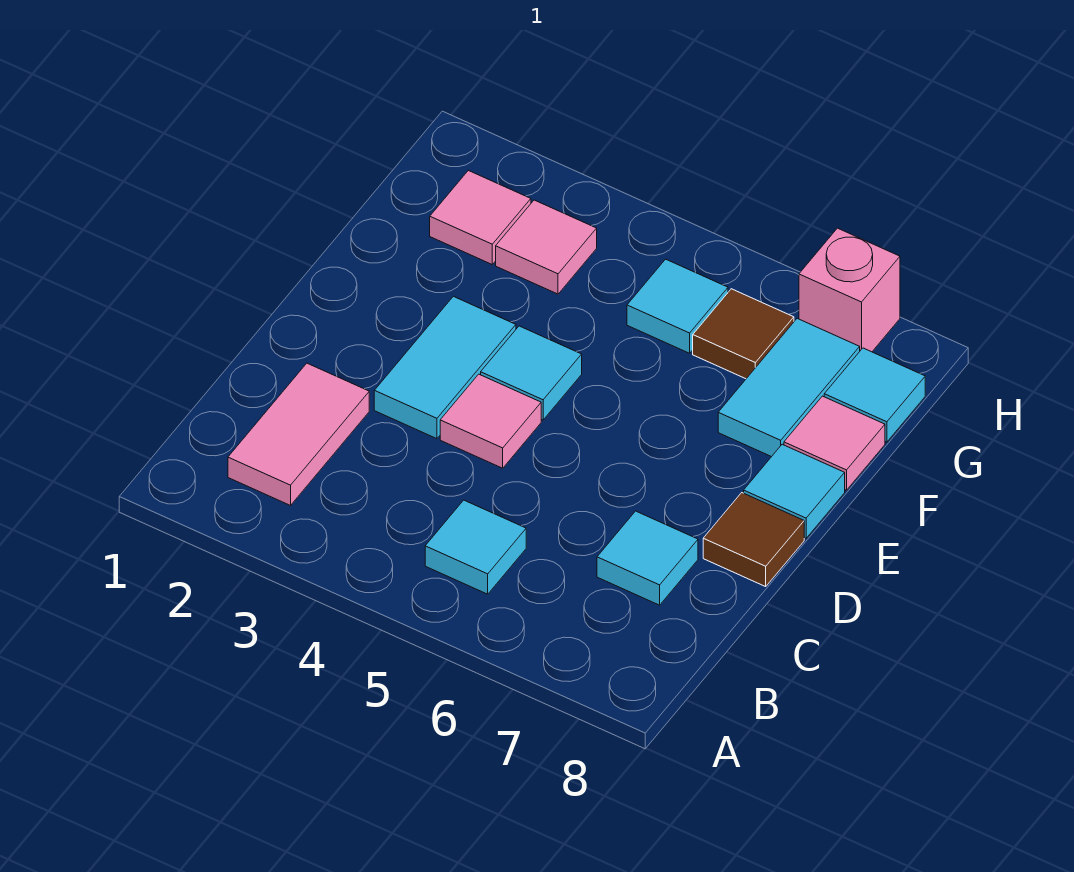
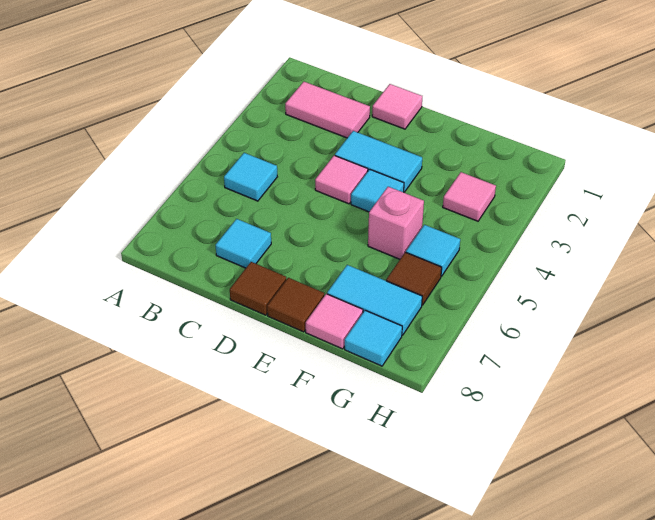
cyan 1x1 tile [744,444,845,538] -> brown 1x1 tile [267,278,324,332]
pink 1x1 tile [430,170,531,264] -> pink 1x1 tile moved to [372,84,422,129]
pink 1x1 brick [799,228,900,352] -> pink 1x1 brick moved to [368,187,424,259]

